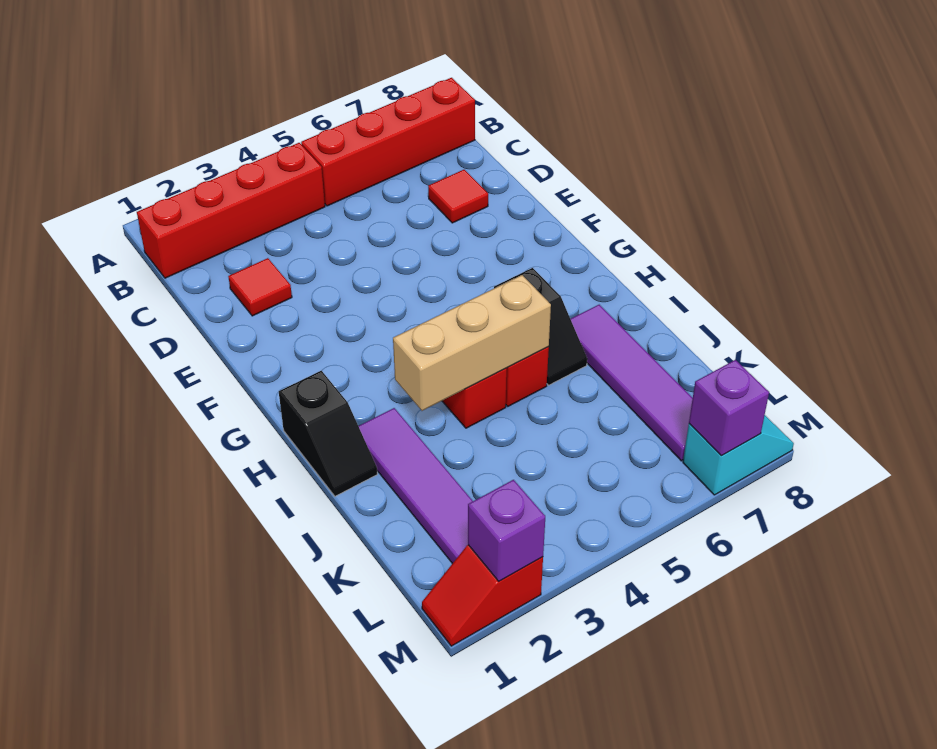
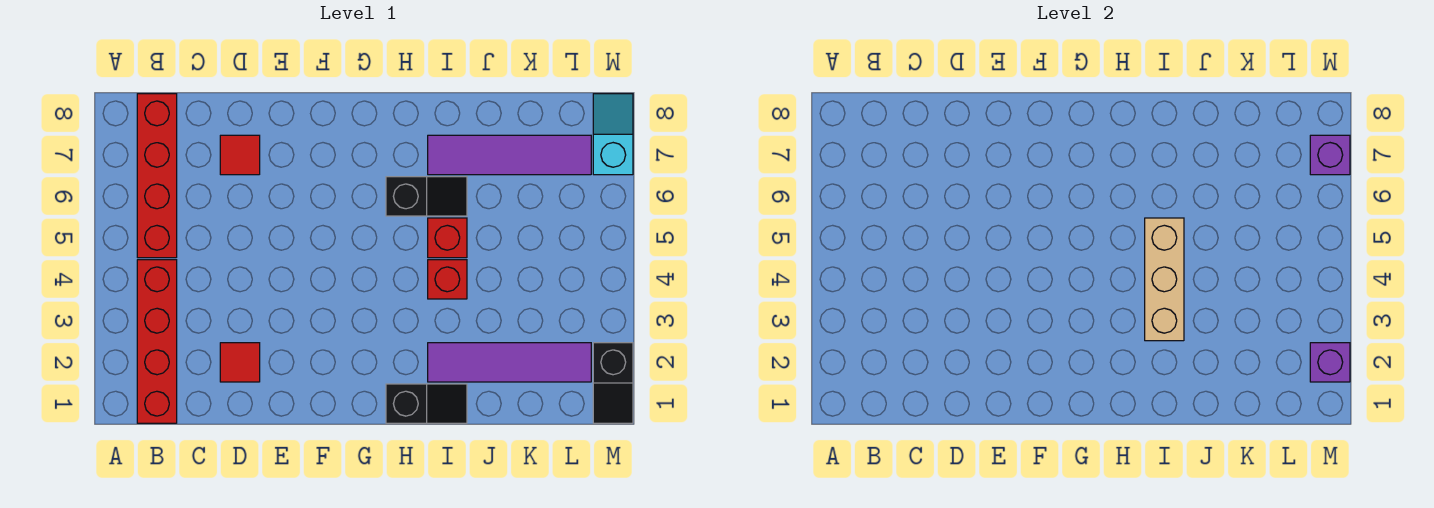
red 1x2 slope [422,545,543,646] -> black 1x2 slope [593,343,633,423]

